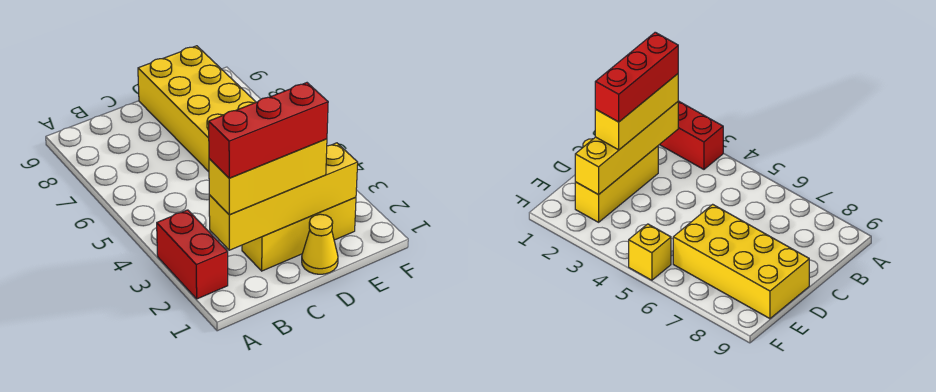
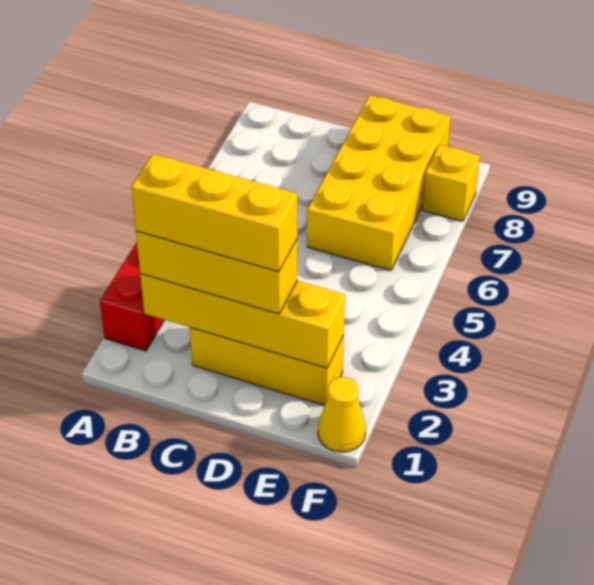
red 1x3 brick [209,83,328,178] -> yellow 1x3 brick [131,154,297,272]
yellow 1x1 cone [302,214,338,274] -> yellow 1x1 cone moved to [318,377,366,452]
yellow 1x1 brick [629,224,671,280] -> yellow 1x1 brick moved to [423,145,480,221]

